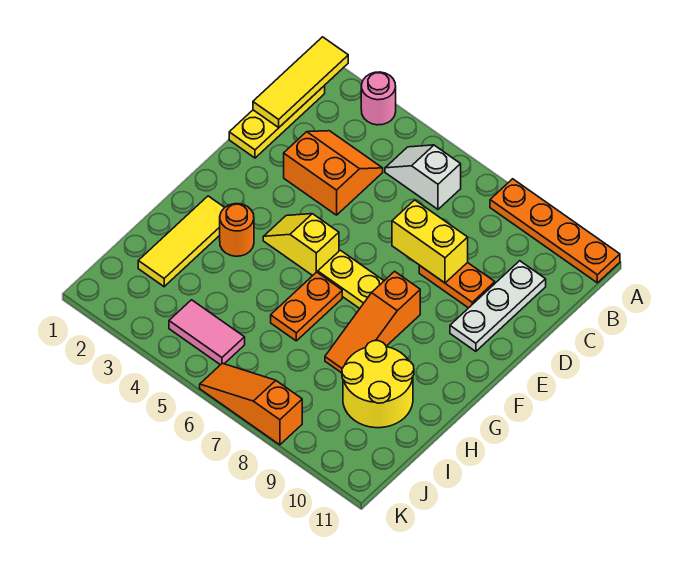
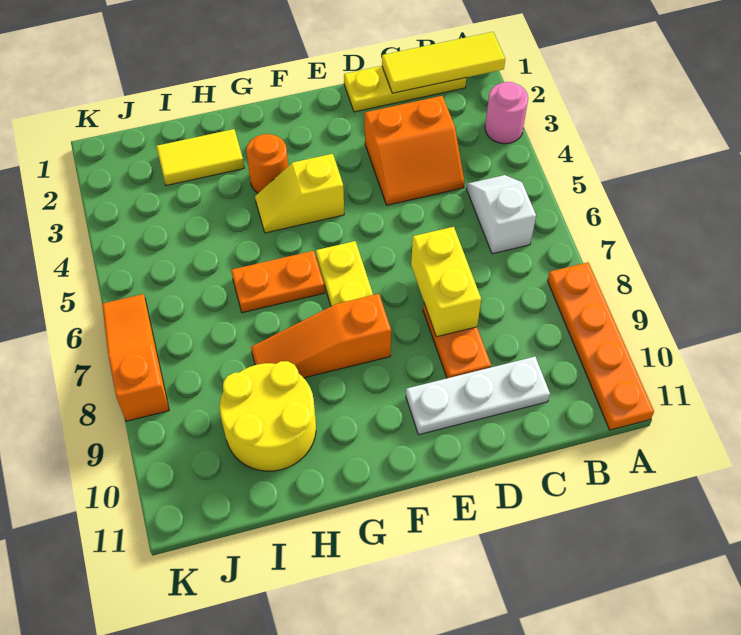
orange 2x2 slope [284,131,383,215] -> orange 2x2 slope turned to [365,96,464,205]
yellow 1x2 slope [263,214,339,276] -> yellow 1x2 slope turned to [255,154,344,233]
yellow 1x3 tile [138,196,225,287] -> yellow 1x2 tile [156,129,244,186]
pink 1x2 tile [169,300,245,365] -> none

